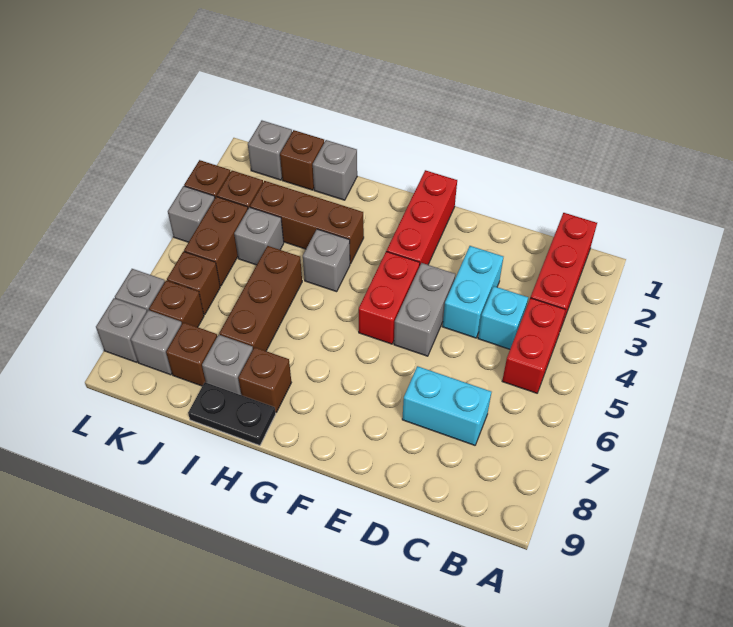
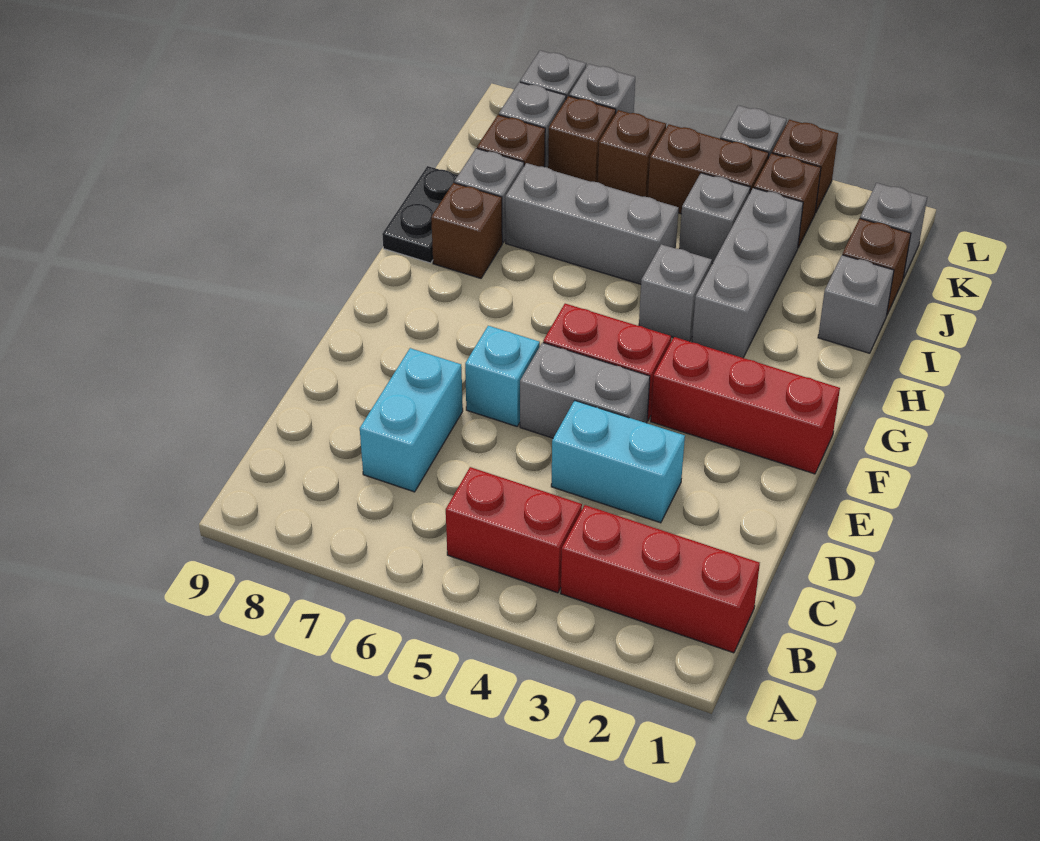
cyan 1x1 brick [478,286,528,349] -> cyan 1x1 brick moved to [465,326,540,426]
brown 1x3 brick [250,181,364,264] -> grey 1x3 brick [692,188,803,358]
brown 1x3 brick [219,246,302,351] -> grey 1x3 brick [505,163,679,284]

